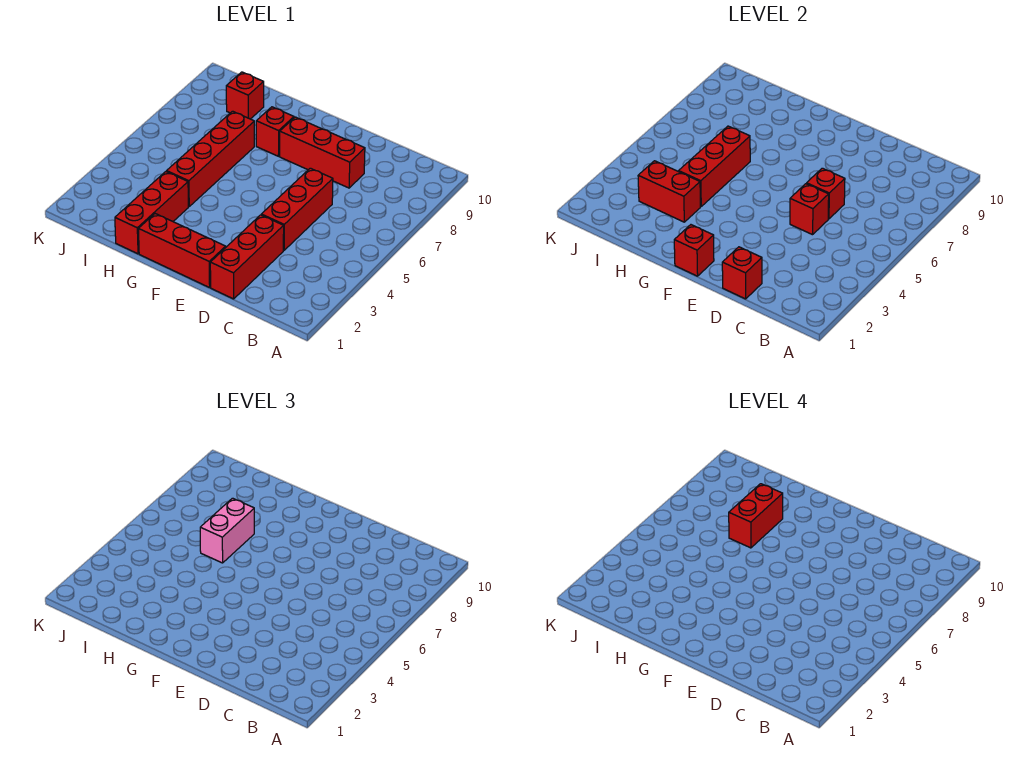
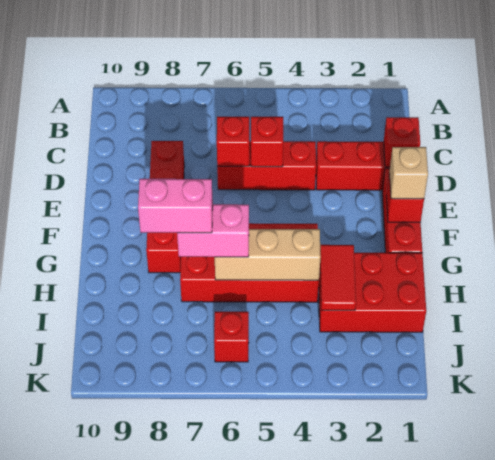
none -> tan 1x1 brick [389,147,428,199]
red 1x3 brick [115,172,188,254] -> red 2x3 brick [319,253,426,332]
red 1x2 brick [638,161,700,222] -> red 1x2 tile [320,245,356,310]
red 1x4 brick [167,111,254,206] -> red 2x4 brick [180,223,319,302]
red 1x3 brick [679,126,750,206] -> tan 1x3 brick [215,229,321,280]
red 1x2 brick [729,484,783,548] -> pink 1x2 brick [138,178,213,233]
red 1x1 brick [226,72,264,119] -> red 1x1 brick moved to [214,312,249,362]

